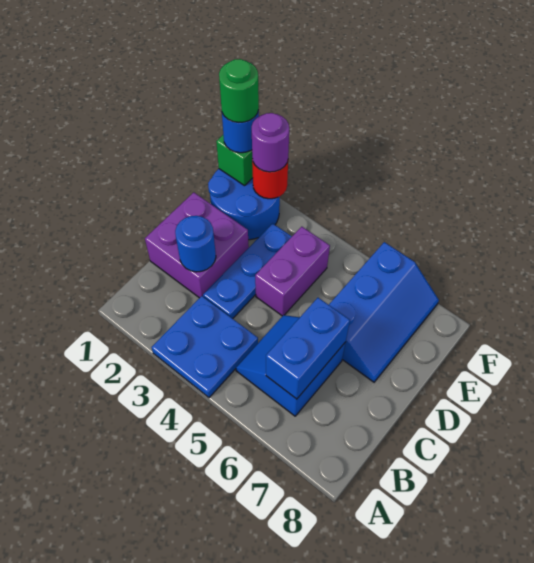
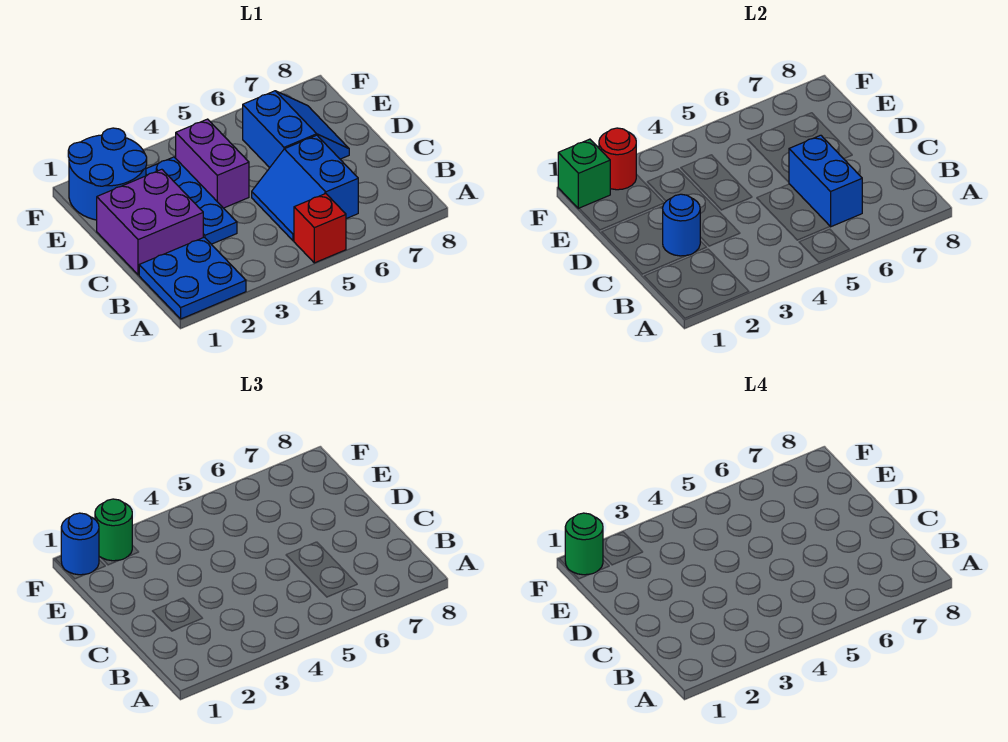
blue 2x2 plate [152,296,258,398] -> blue 2x2 plate moved to [139,237,246,319]
none -> red 1x1 brick [294,194,346,263]
blue 2x3 slope [329,242,439,382] -> blue 2x2 slope [243,91,349,168]
purple 1x1 round brick [252,113,289,172] -> green 1x1 round brick [95,499,132,561]

